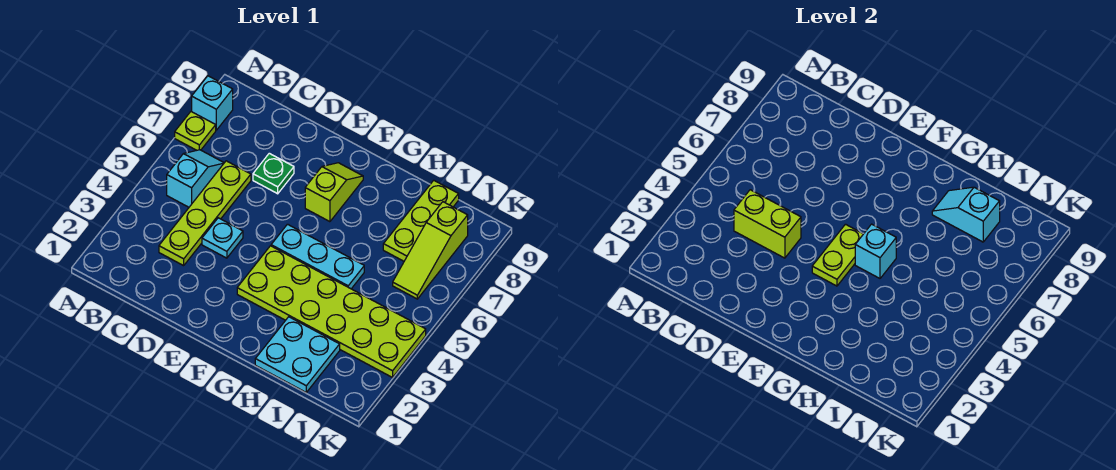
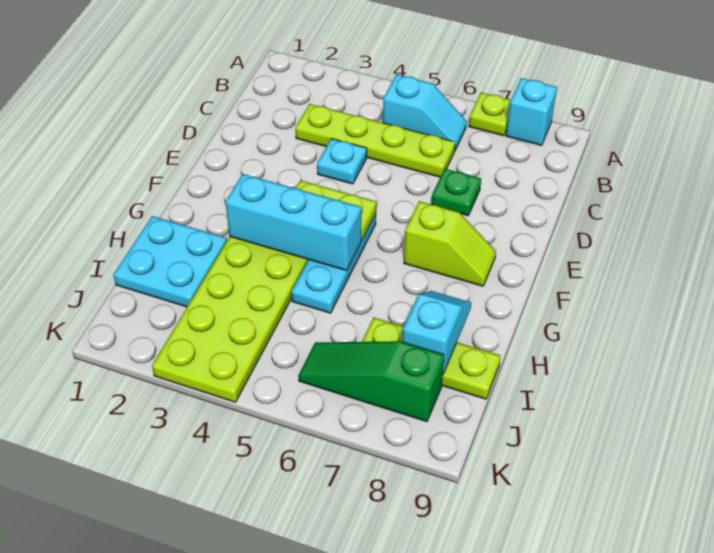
lime 1x2 brick [734,190,801,258] -> none
cyan 1x1 brick [855,224,896,278] -> cyan 1x3 brick [225,174,361,271]
lime 1x3 slope [393,202,468,299] -> green 1x3 slope [298,341,444,422]

